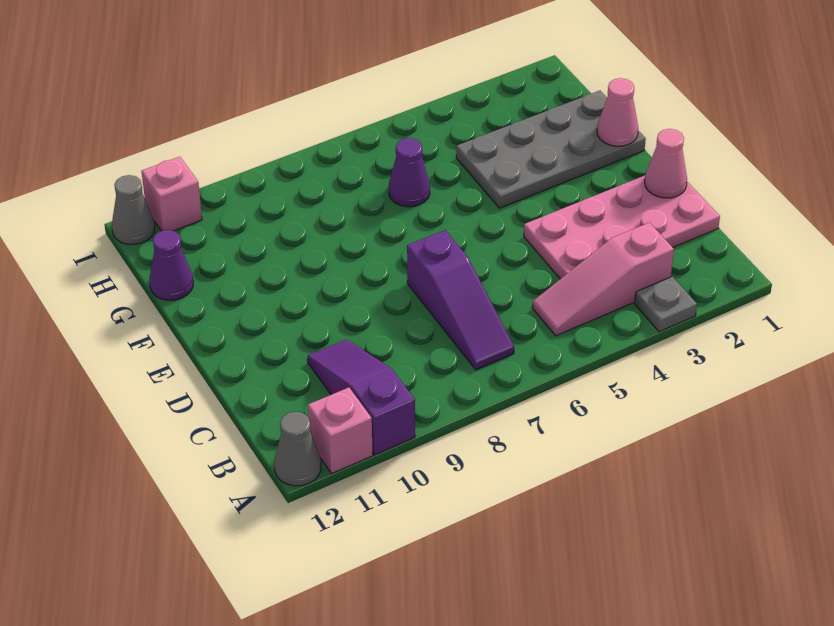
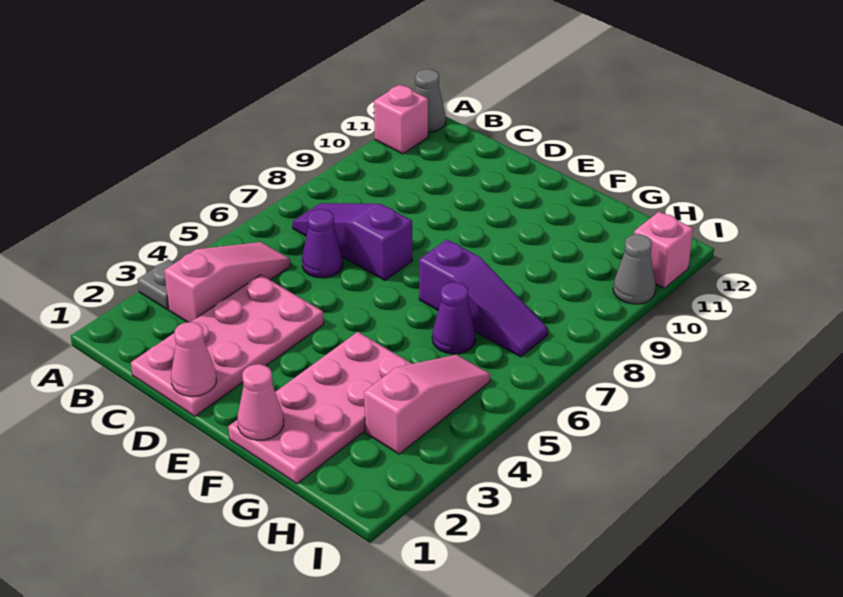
purple 1x3 slope [307,339,415,455] -> purple 1x3 slope moved to [419,240,548,357]
grey 2x4 plate [456,91,646,208] -> pink 2x4 plate [228,332,412,484]
purple 1x1 cone [149,230,193,300] -> purple 1x1 cone moved to [302,209,343,278]
none -> pink 1x3 slope [364,355,490,454]
grey 1x1 cone [112,175,155,245] -> grey 1x1 cone moved to [613,234,656,304]

